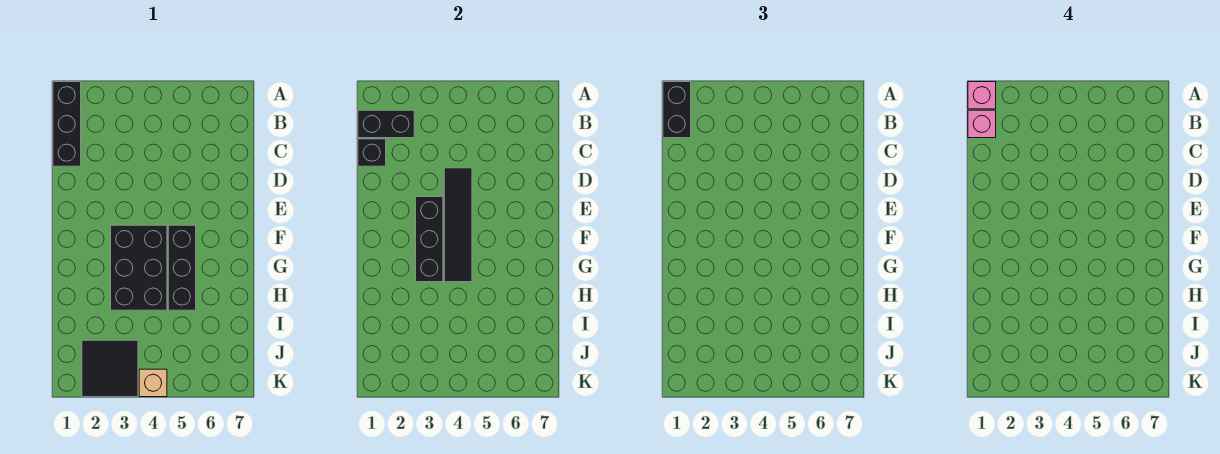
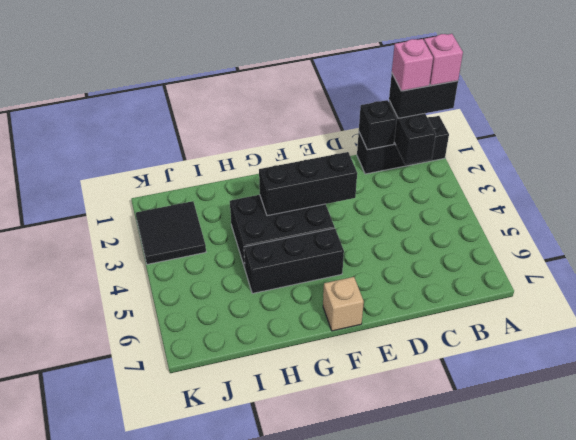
black 1x4 tile [444,168,472,282] -> none
tan 1x1 brick [139,369,167,397] -> tan 1x1 brick moved to [323,277,364,331]

